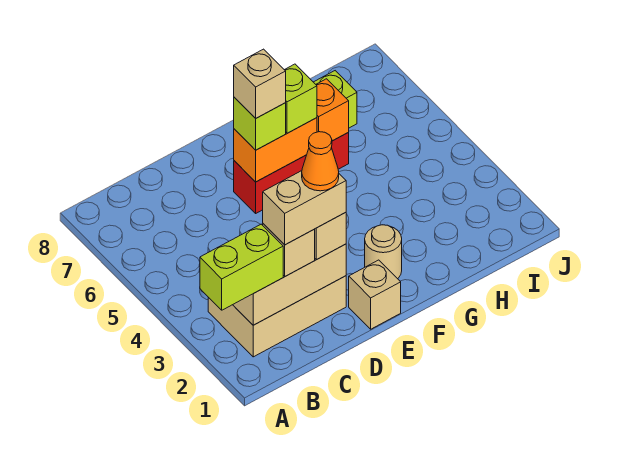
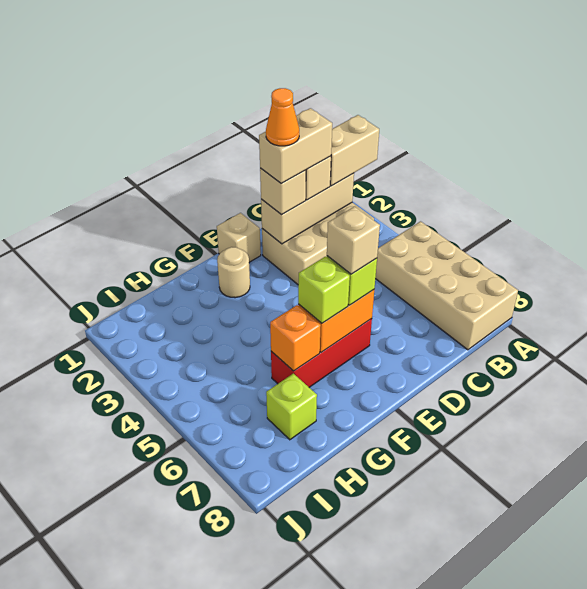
lime 1x2 brick [200,224,283,310] -> tan 1x2 brick [330,115,379,186]
none -> tan 2x4 brick [375,221,518,350]

